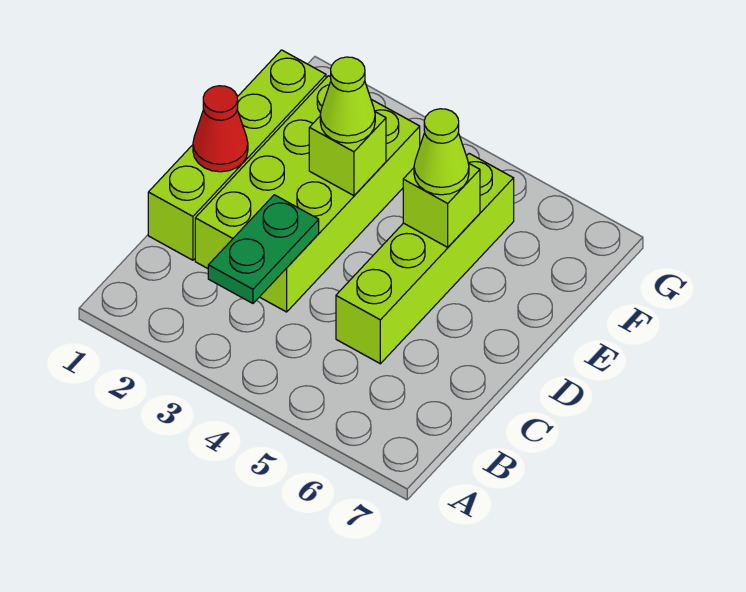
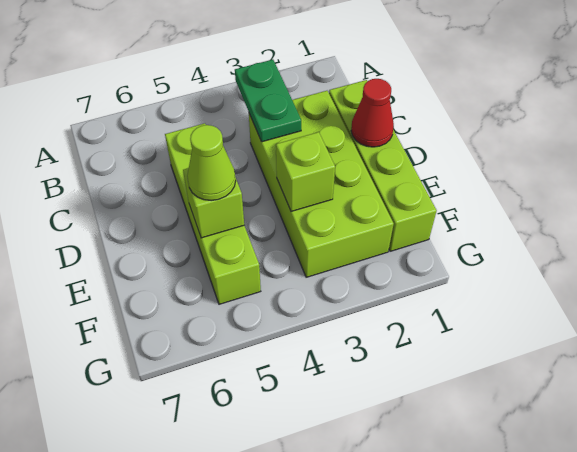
lime 1x1 cone [320,57,375,143] -> none

